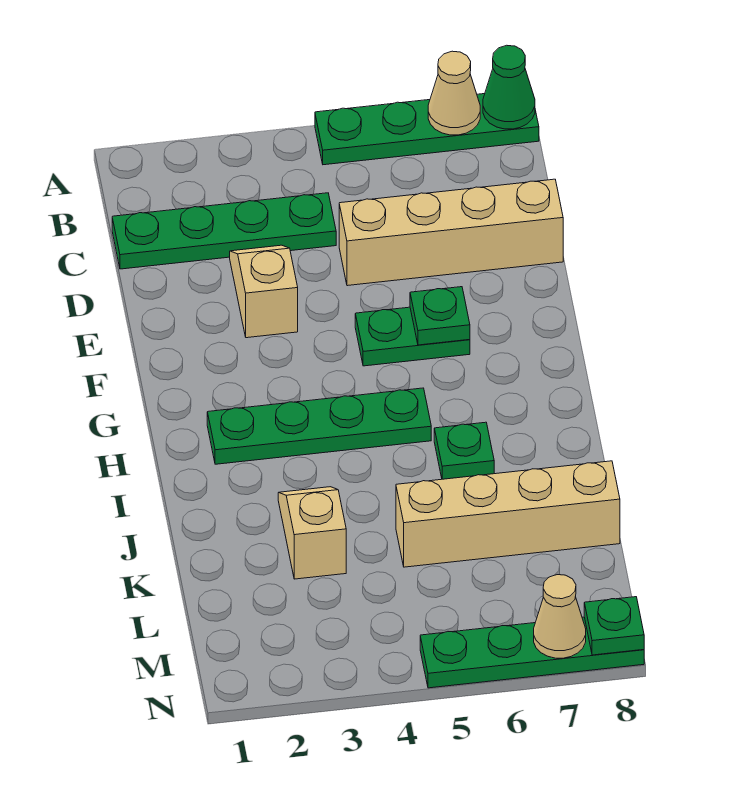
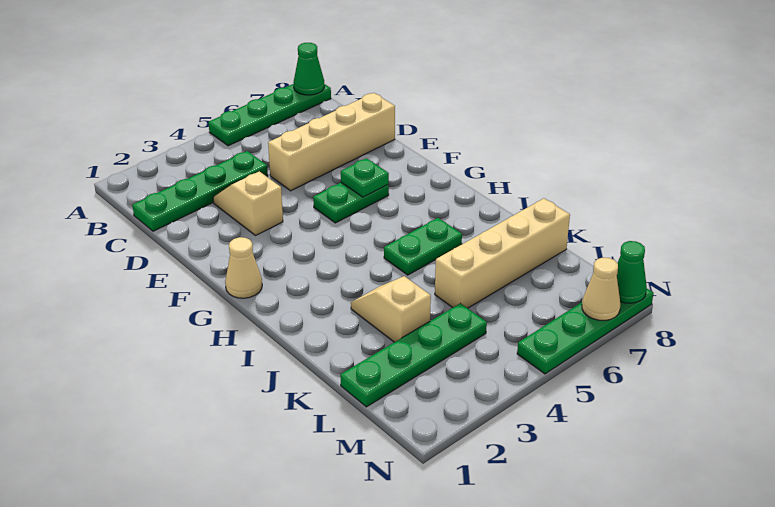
tan 1x1 cone [428,51,480,135] -> tan 1x1 cone moved to [225,237,262,298]
green 1x4 plate [207,388,431,464] -> green 1x4 plate moved to [340,303,487,407]
green 1x1 plate [434,422,494,479] -> green 1x2 plate [384,218,462,275]
green 1x1 plate [584,597,644,655] -> green 1x1 cone [617,241,647,303]

